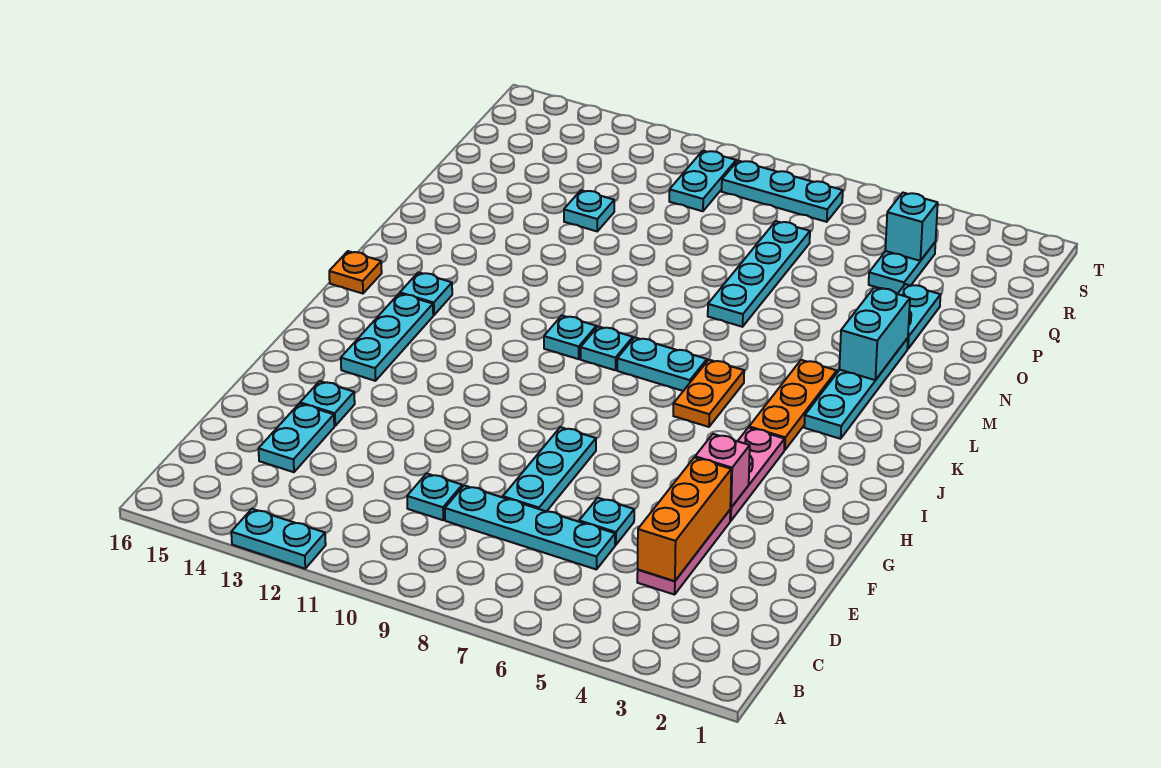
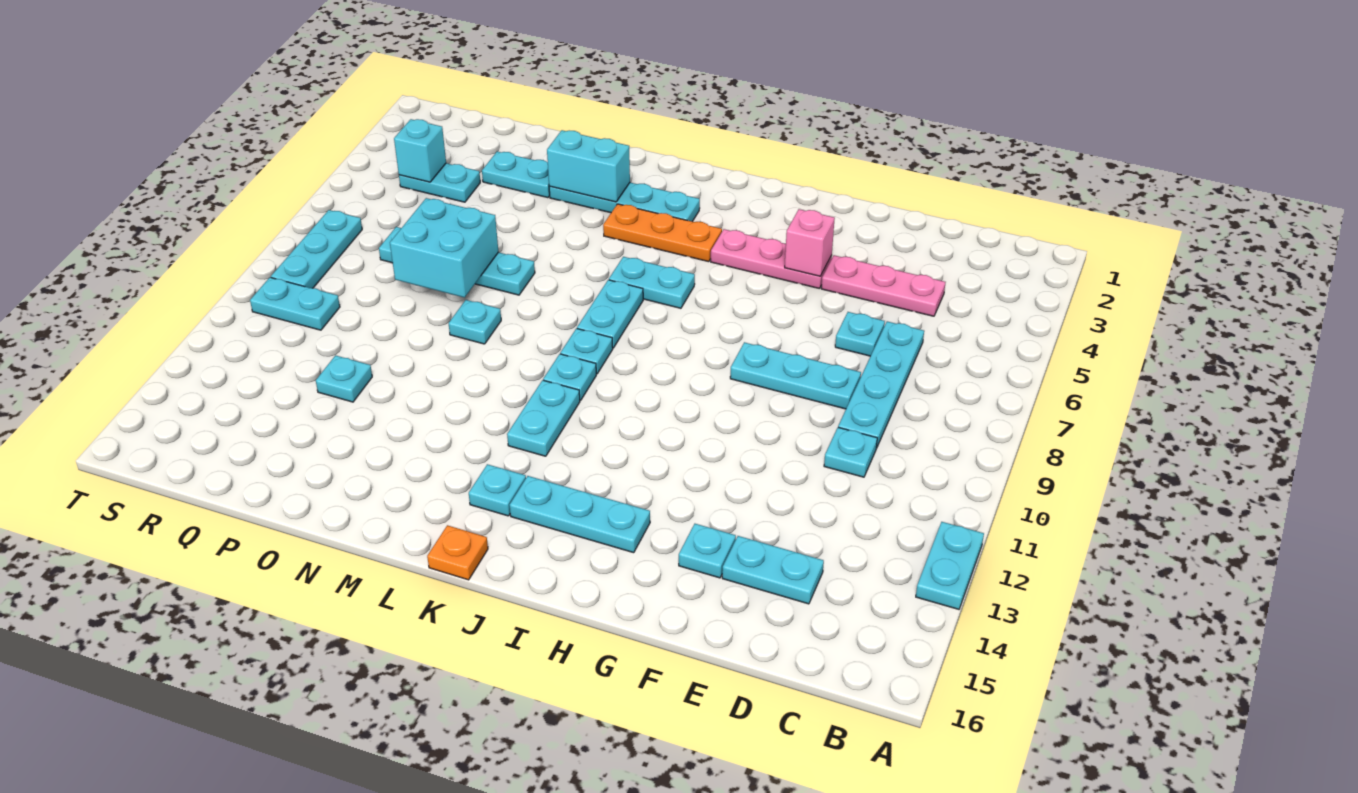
orange 1x3 brick [638,457,731,581] -> none
orange 1x2 plate [673,360,744,427] -> cyan 1x2 plate [609,257,695,308]
none -> cyan 1x2 plate [507,380,580,456]
none -> cyan 1x1 plate [449,300,501,344]
none -> cyan 2x2 brick [390,198,498,298]

